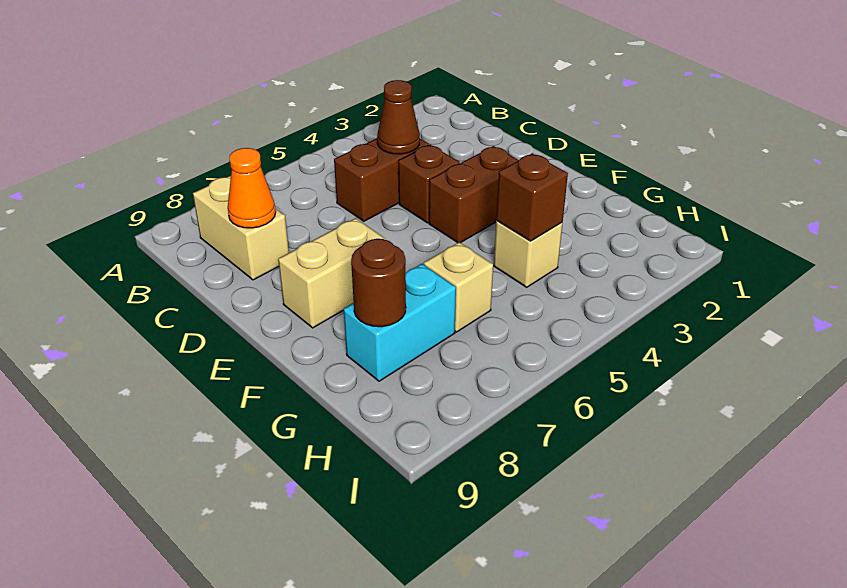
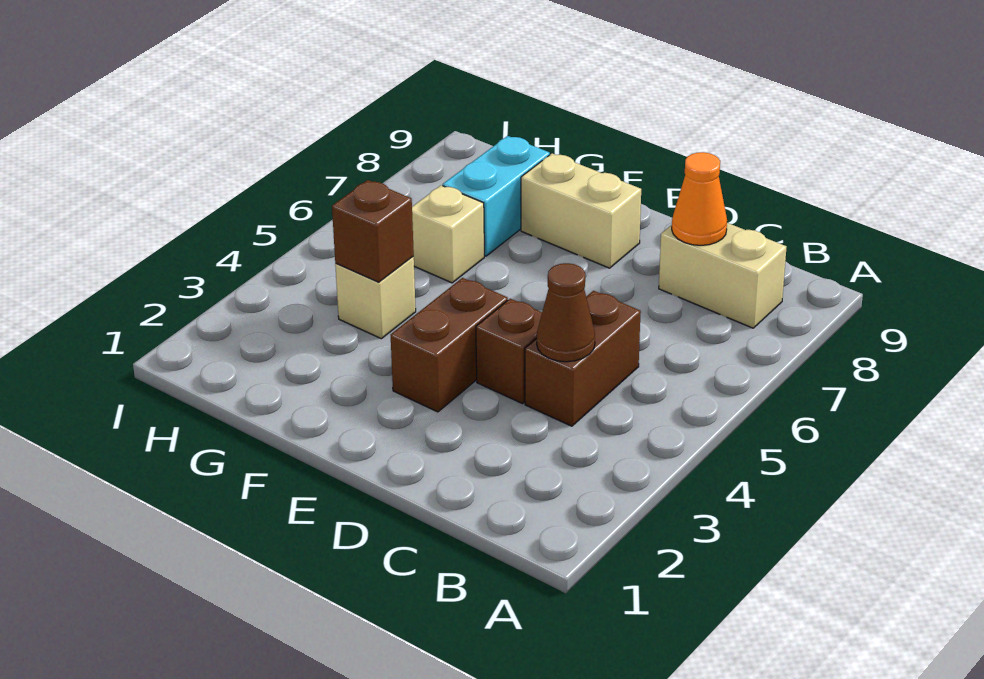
tan 1x2 brick [278,218,386,328] -> tan 1x2 brick turned to [521,153,641,268]
brown 1x1 round brick [351,239,406,327] -> none

